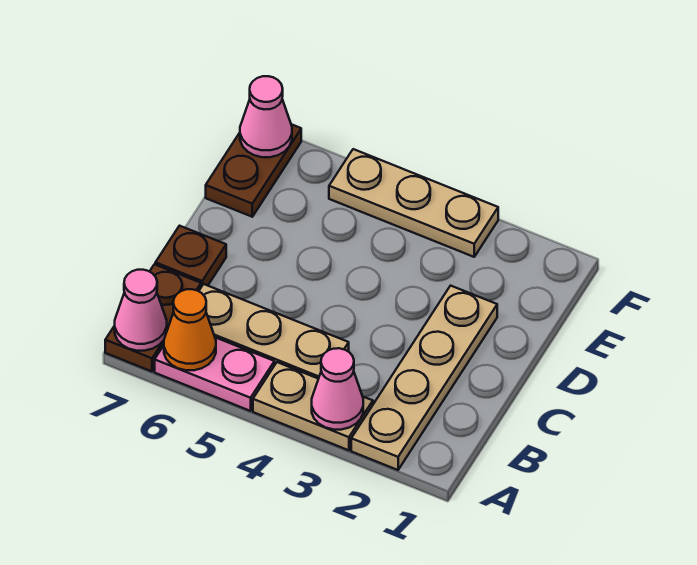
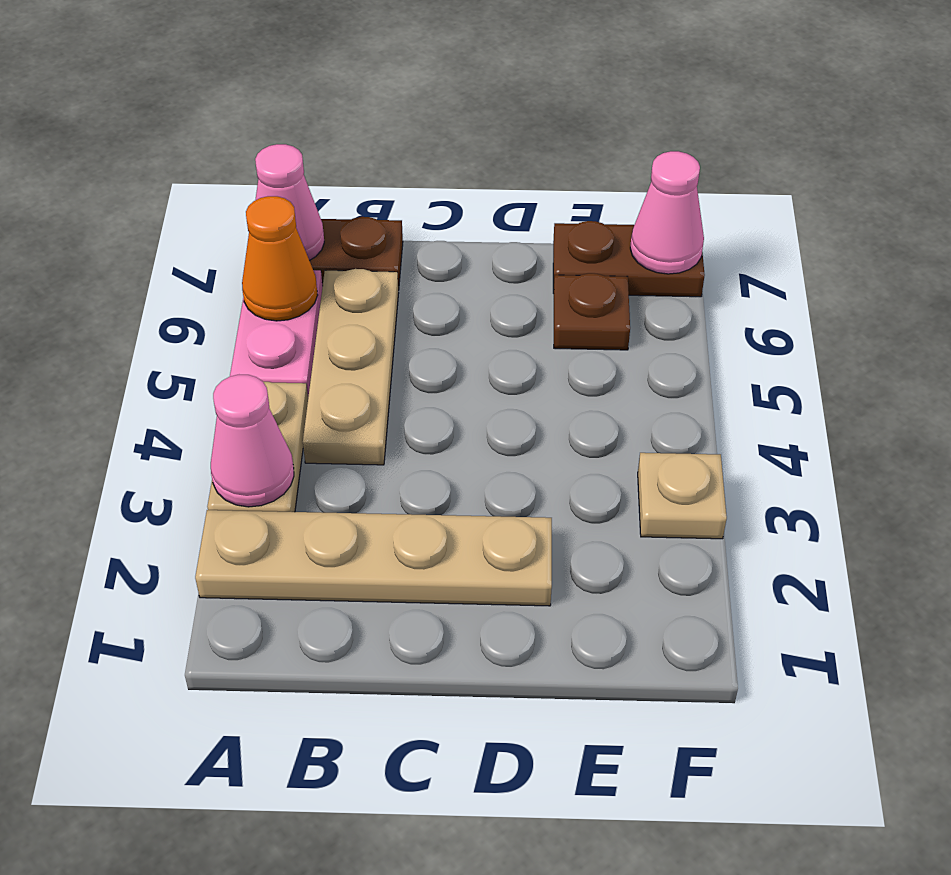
brown 1x1 plate [155,226,226,287] -> brown 1x1 plate moved to [554,273,630,350]
tan 1x3 plate [329,149,498,257] -> tan 1x1 plate [638,453,727,539]

